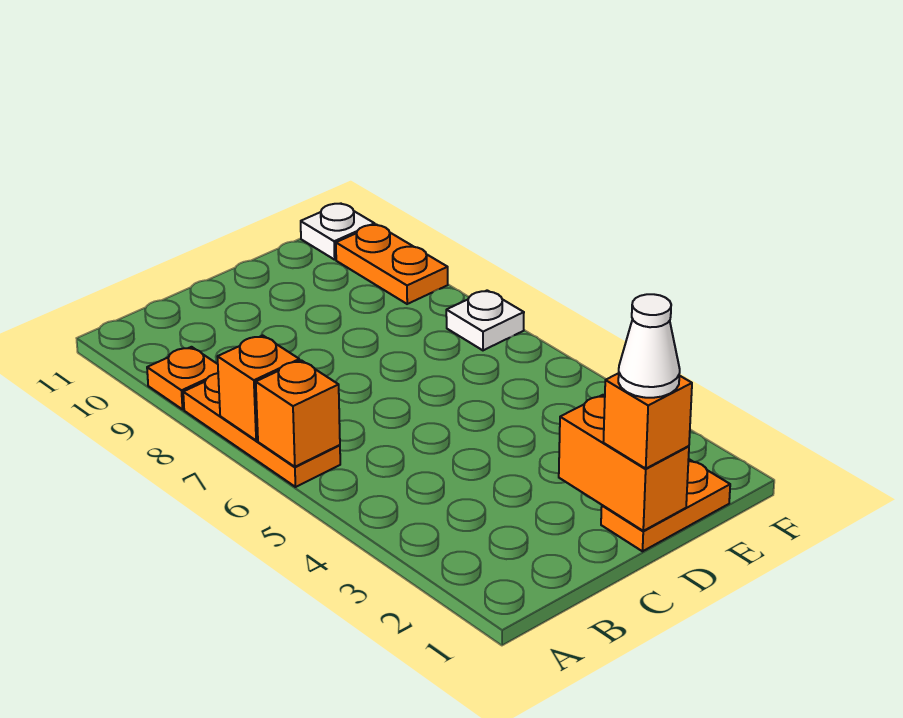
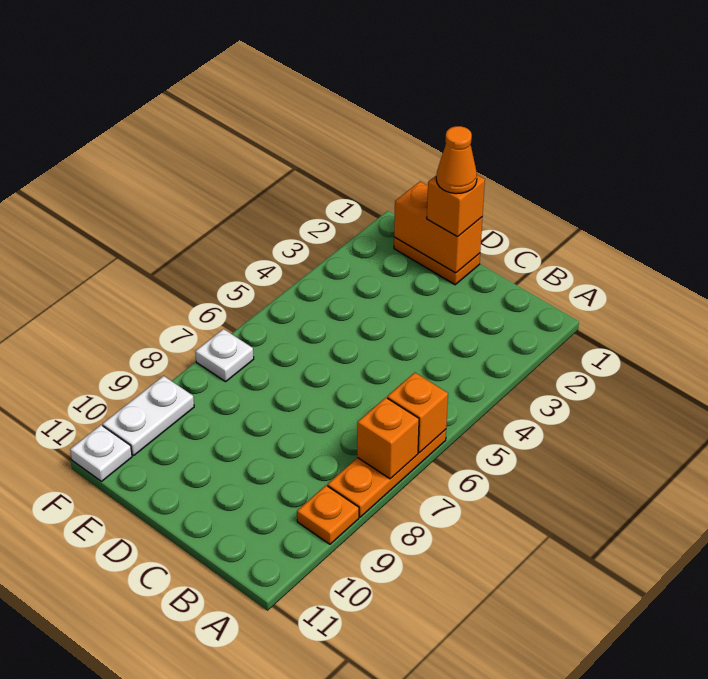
orange 1x2 brick [559,395,689,531] -> orange 1x2 brick turned to [394,182,483,273]
white 1x1 cone [618,294,680,398] -> orange 1x1 cone [436,126,477,194]
orange 1x2 plate [336,224,448,304] -> white 1x2 plate [103,376,194,456]

